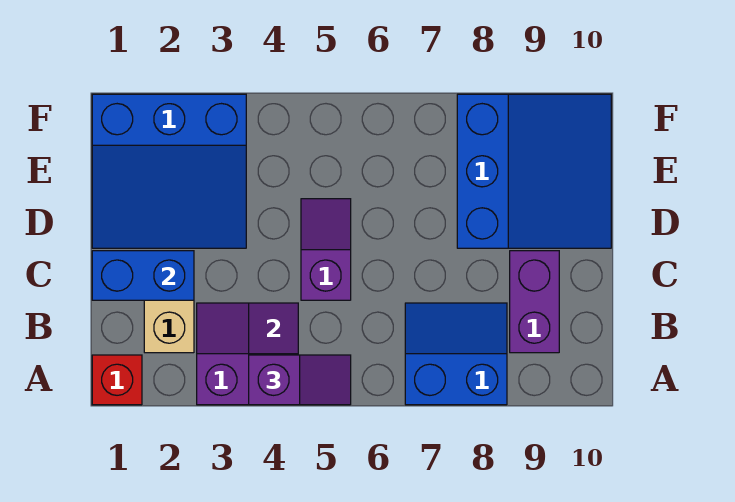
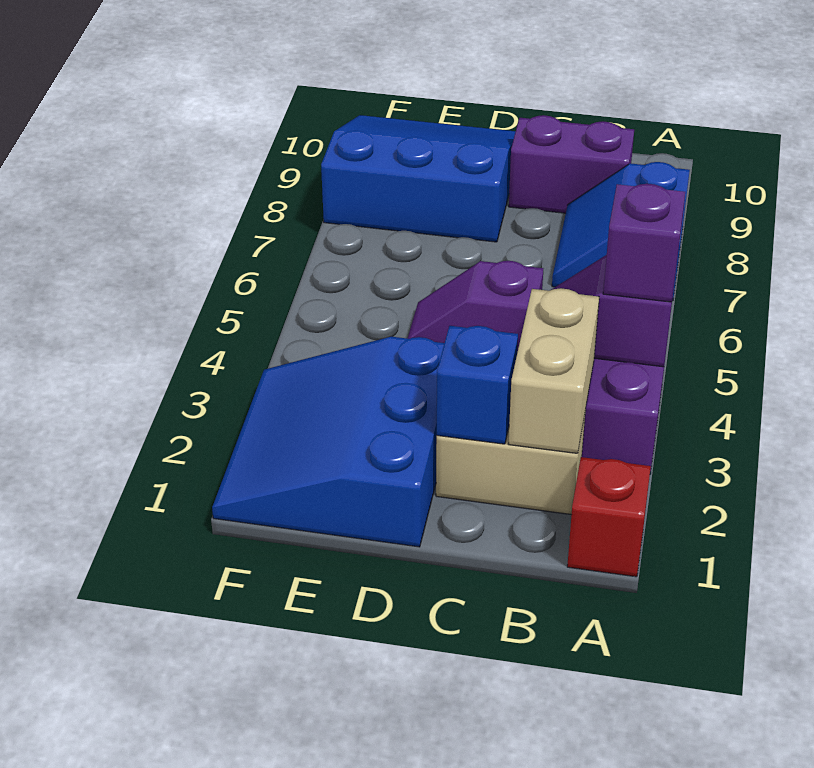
none -> tan 1x2 brick [509,288,599,453]
blue 1x2 brick [92,251,194,300] -> blue 1x1 brick [437,326,518,444]
blue 3x3 slope [92,94,246,248] -> blue 3x3 slope turned to [212,337,445,547]

